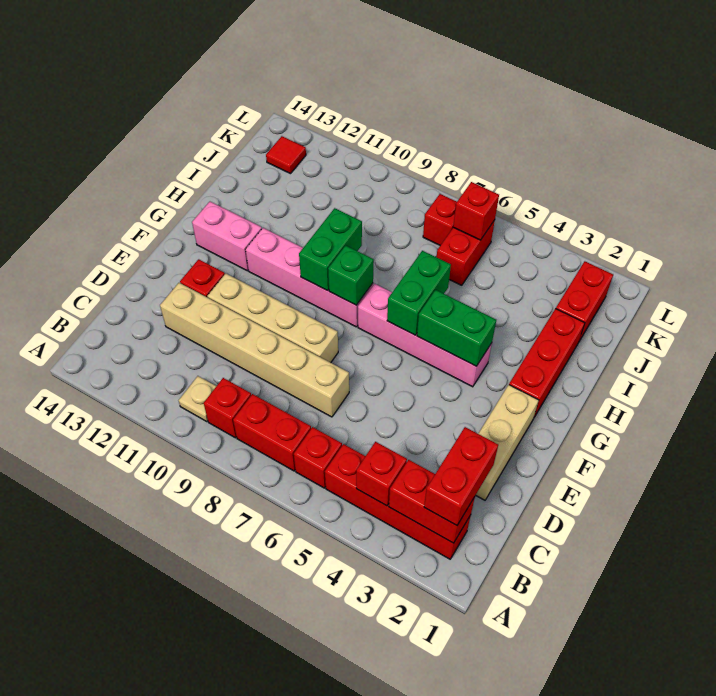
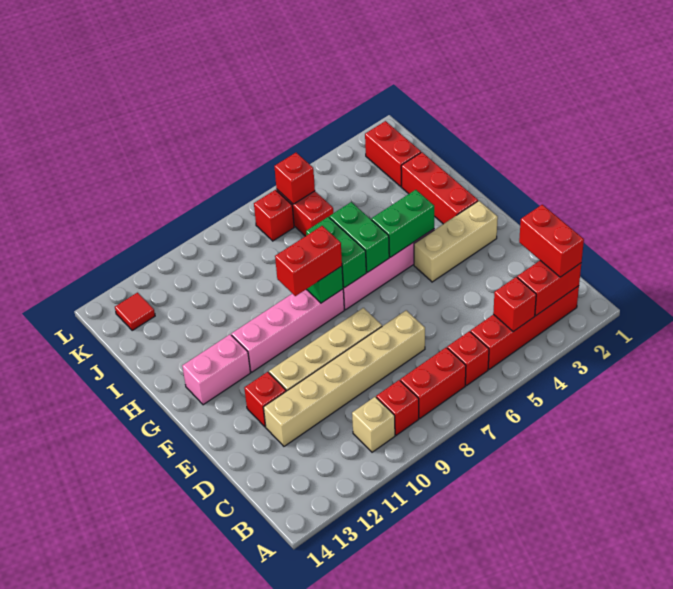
tan 1x1 plate [179,376,216,422] -> tan 1x1 brick [352,397,395,452]
tan 1x3 brick [476,385,539,500] -> tan 1x3 brick turned to [414,201,498,282]
none -> red 1x2 brick [275,226,342,296]
green 1x2 brick [299,208,362,291] -> green 1x2 brick moved to [306,217,366,288]

